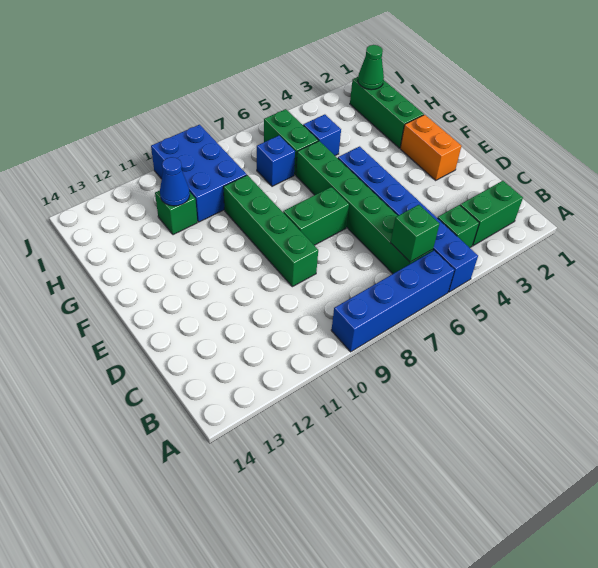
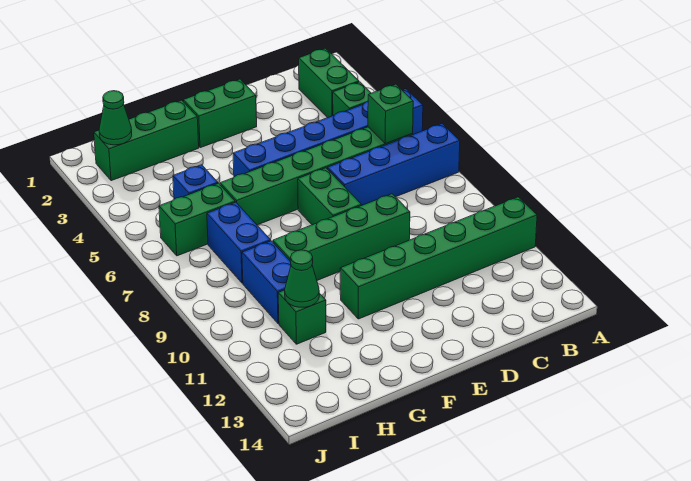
blue 1x4 brick [331,251,454,352] -> blue 1x4 brick turned to [328,124,460,205]
none -> green 1x6 brick [340,197,537,319]
orange 1x2 brick [400,115,461,180] -> green 1x2 brick [183,79,257,148]
blue 1x1 brick [257,136,295,186] -> blue 1x2 brick [207,202,271,283]
blue 2x3 brick [151,125,247,222] -> blue 1x2 brick [242,241,291,324]
blue 1x1 cone [160,157,190,206] -> green 1x1 cone [285,250,319,307]

